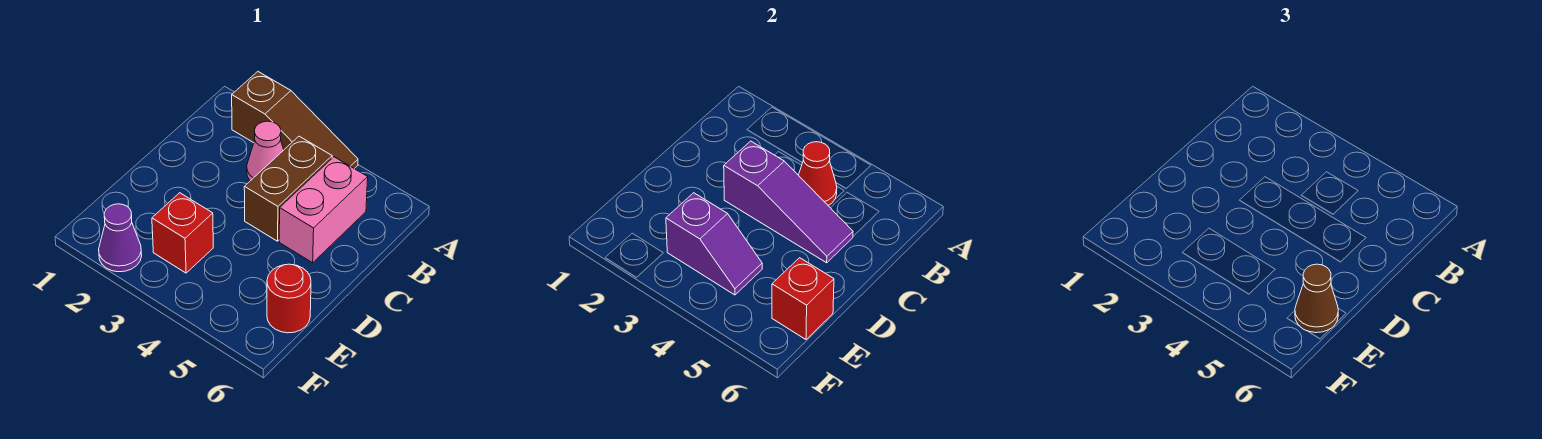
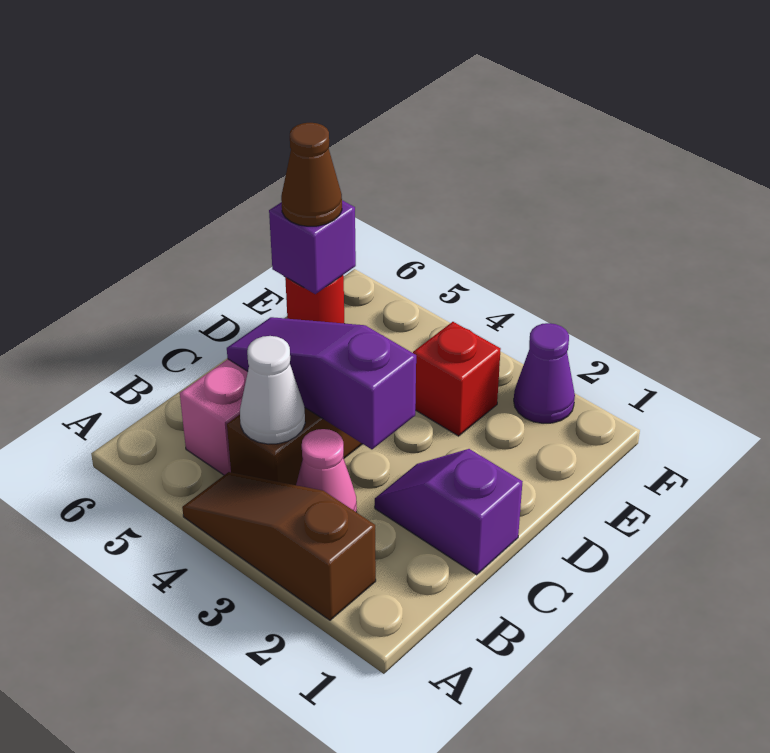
red 1x1 cone [799,142,837,205] -> white 1x1 cone [240,336,305,444]
purple 1x2 slope [666,193,762,295] -> purple 1x2 slope moved to [375,449,523,575]
red 1x1 brick [772,258,834,339] -> purple 1x1 brick [269,200,356,294]

